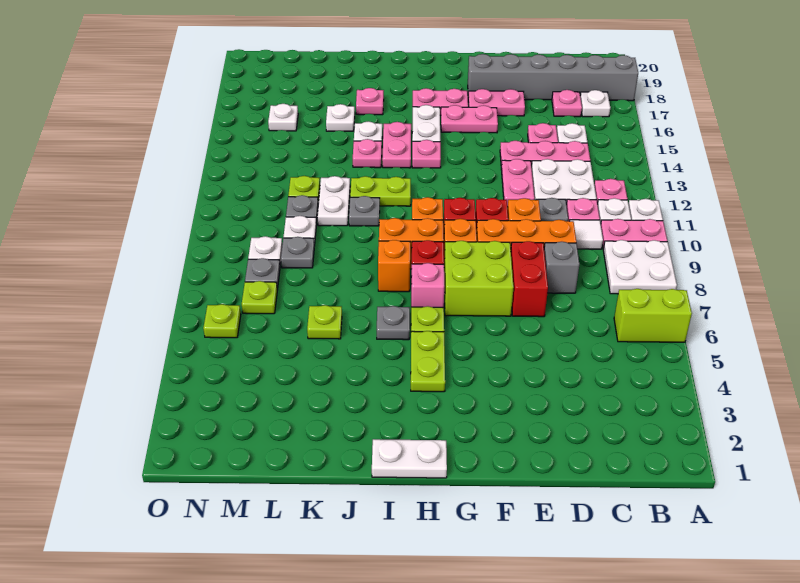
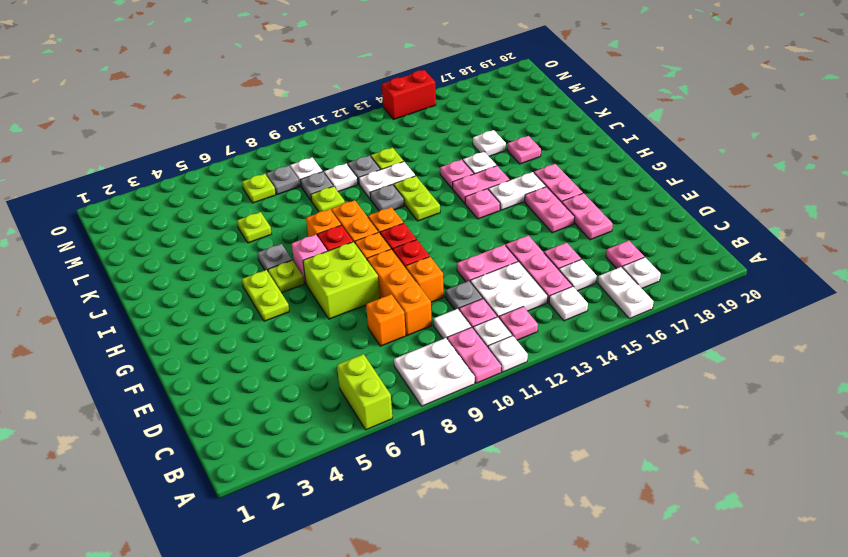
grey 1x6 brick [468,54,638,101] -> none
grey 1x1 brick [544,242,579,293] -> orange 1x1 brick [366,294,406,346]
red 1x2 brick [511,241,548,317] -> red 1x2 brick moved to [382,70,436,119]
white 1x2 plate [372,439,447,478] -> white 1x2 plate moved to [598,267,653,319]
lime 1x2 plate [411,331,445,392] -> lime 1x2 plate turned to [242,270,289,321]
white 1x1 plate [268,104,298,131] -> white 1x1 plate moved to [549,286,588,321]
lime 1x1 plate [203,304,241,338] -> lime 1x1 plate moved to [311,186,345,212]

